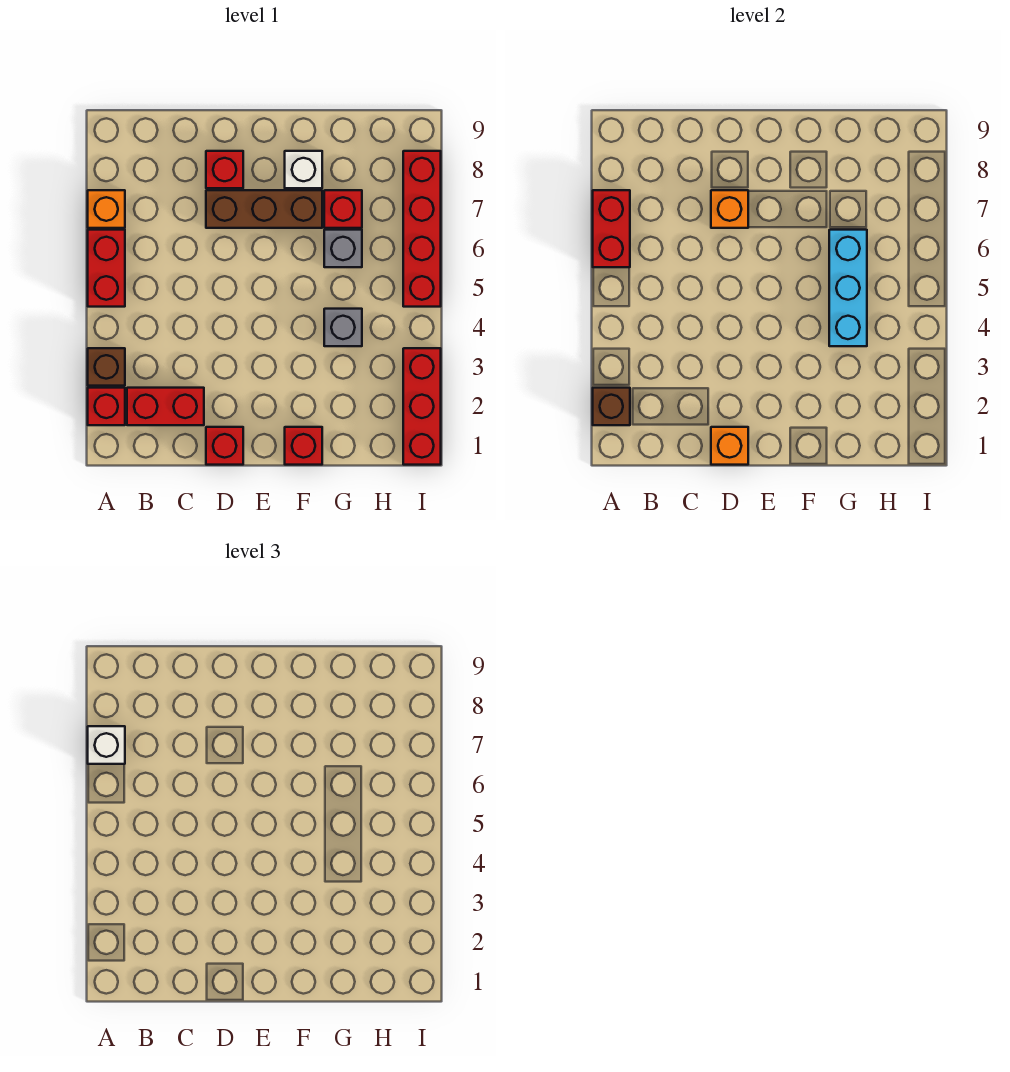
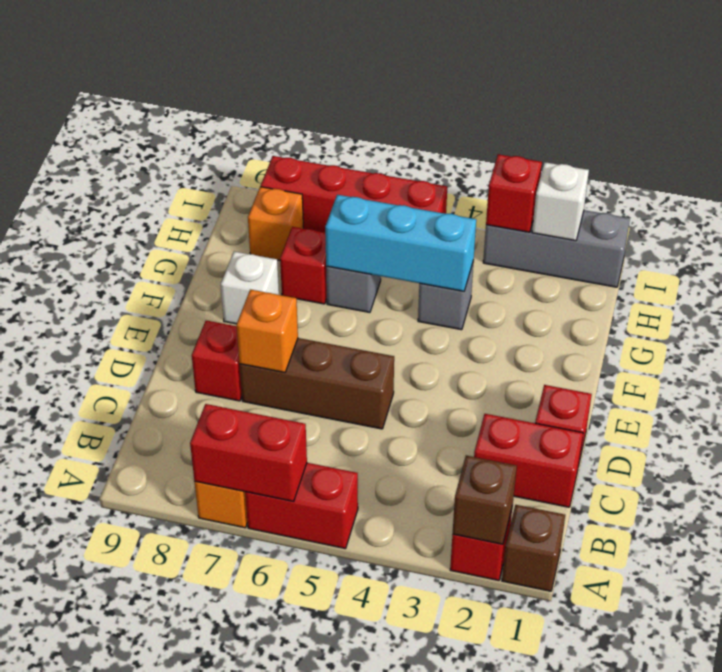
brown 1x1 brick [88,348,125,386] -> brown 1x1 brick moved to [502,505,565,591]
white 1x1 brick [88,726,125,764] -> white 1x1 brick moved to [532,162,589,241]
red 1x2 brick [127,388,204,425] -> red 1x2 brick turned to [474,414,583,507]
orange 1x1 brick [711,427,748,465] -> orange 1x1 brick moved to [248,187,303,260]
brown 1x3 brick [206,190,322,228] -> brown 1x3 brick turned to [239,338,394,429]
red 1x1 brick [285,427,322,465] -> red 1x1 brick moved to [486,154,542,232]
red 1x3 brick [403,348,441,465] -> grey 1x3 brick [483,210,630,287]

